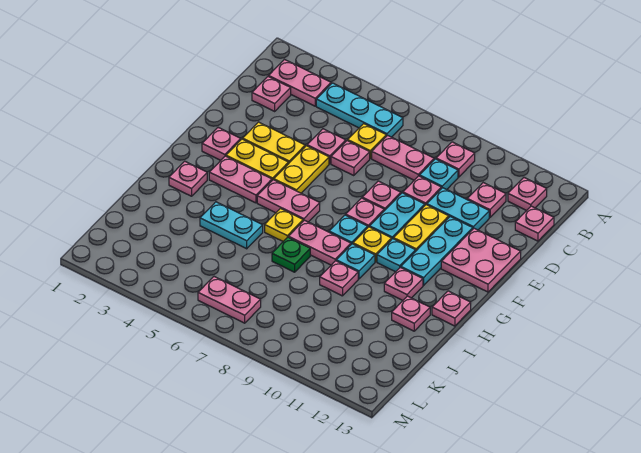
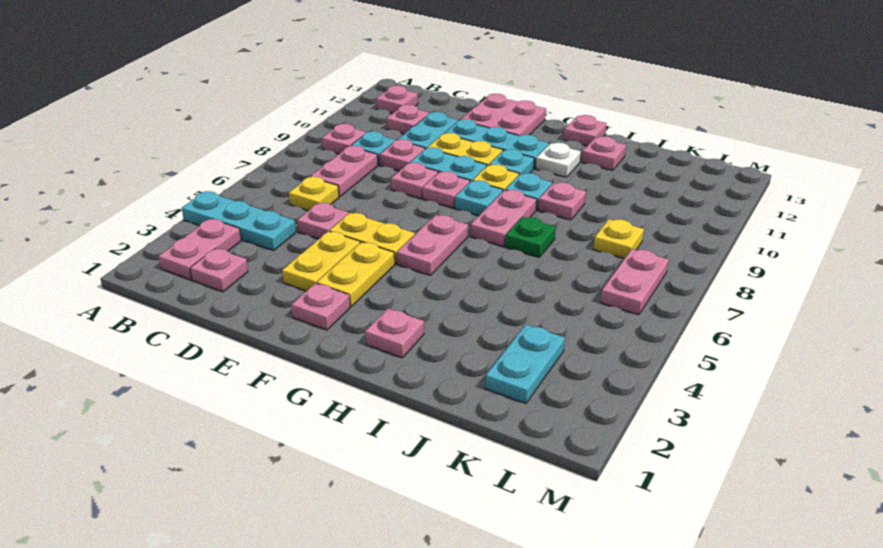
cyan 1x3 plate [316,83,403,137] -> cyan 1x3 plate turned to [182,191,296,251]
pink 1x1 plate [515,206,554,241] -> none
pink 1x1 plate [331,141,370,176] -> none
pink 1x2 plate [209,156,272,203] -> none
yellow 1x1 plate [265,209,303,241] -> yellow 1x1 plate moved to [594,219,644,259]
pink 1x1 plate [384,268,423,300] -> white 1x1 plate [536,143,581,177]
cyan 1x2 plate [200,202,263,249] -> cyan 1x2 plate moved to [485,325,565,404]

